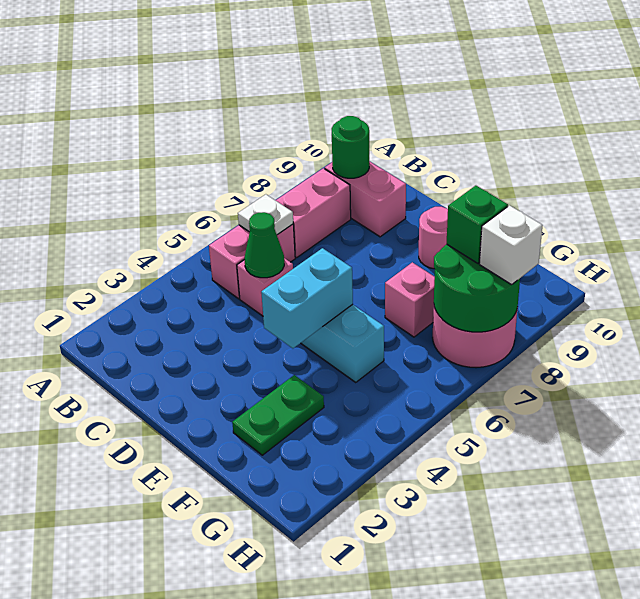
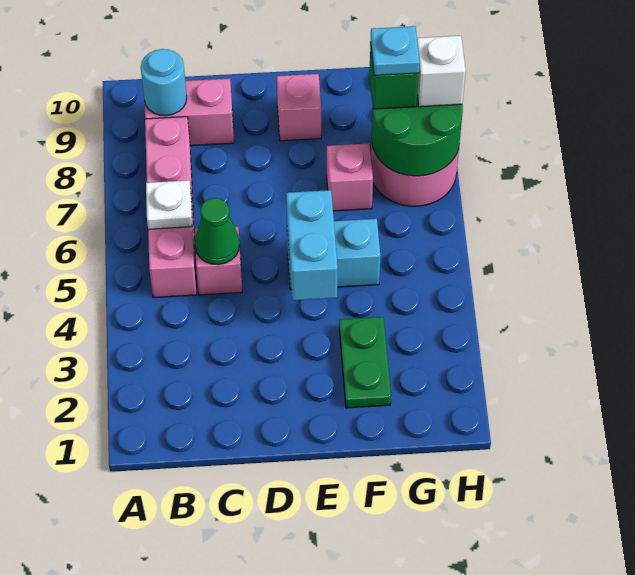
green 1x1 round brick [332,116,369,178] -> cyan 1x1 round brick [141,49,187,116]
pink 1x1 round brick [419,207,448,269] -> pink 1x1 brick [277,74,321,141]
none -> cyan 1x1 plate [371,26,420,75]

